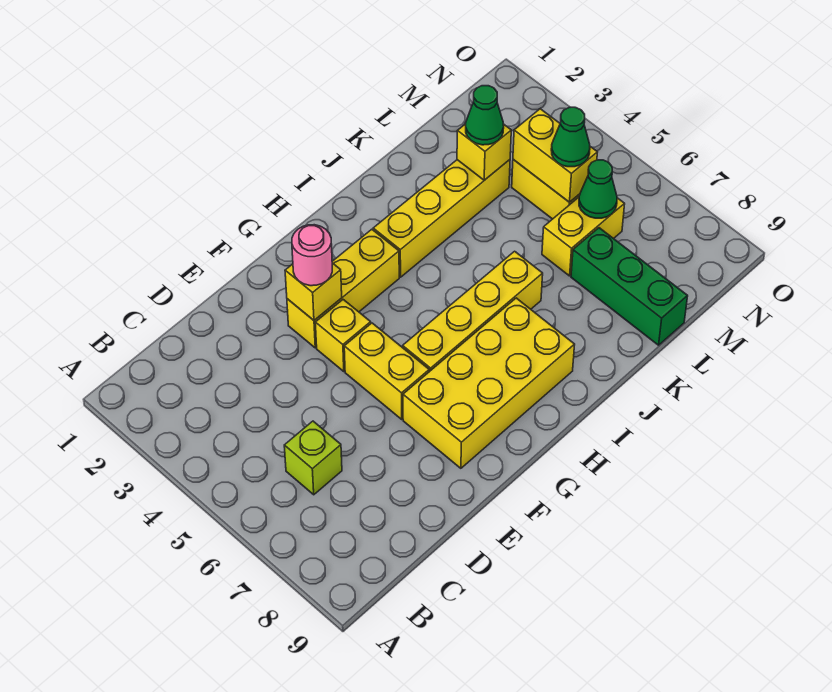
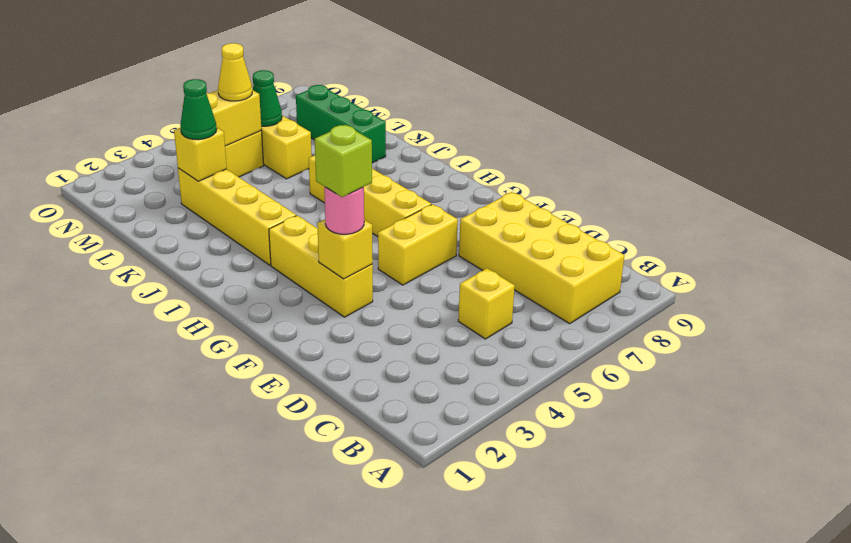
lime 1x1 brick [284,421,342,495] -> lime 1x1 brick moved to [315,125,372,197]
yellow 1x1 brick [315,300,371,372] -> yellow 1x1 brick moved to [458,268,515,339]
yellow 2x4 brick [403,298,575,468] -> yellow 2x4 brick moved to [459,192,624,324]
green 1x3 brick [571,228,688,345] -> green 1x3 brick turned to [296,85,386,163]
green 1x1 cone [551,107,590,167] -> yellow 1x1 cone [218,43,252,101]

